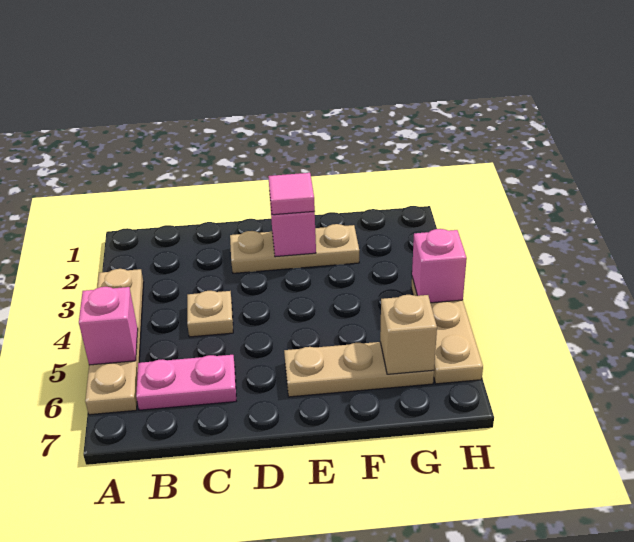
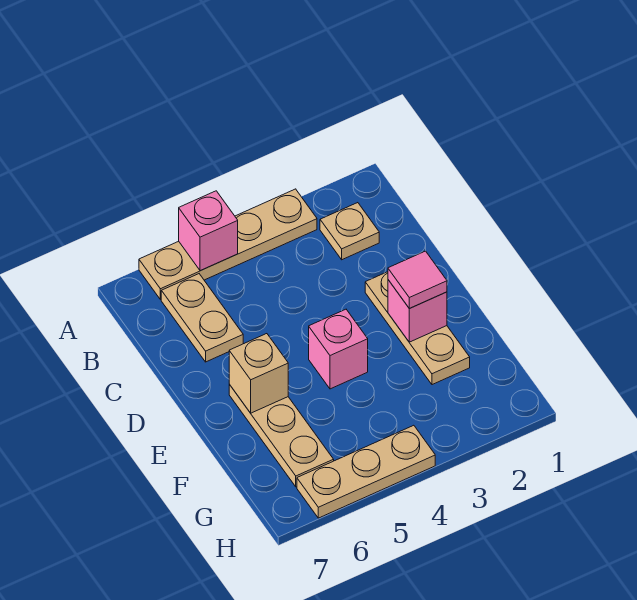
pink 1x2 plate [136,355,236,410] -> tan 1x2 plate [161,274,243,362]
tan 1x1 plate [187,291,233,337] -> tan 1x1 plate moved to [320,203,379,260]
tan 1x1 brick [380,295,437,374] -> tan 1x1 brick moved to [229,334,288,413]
pink 1x1 brick [412,229,467,303] -> pink 1x1 brick moved to [309,309,368,389]

